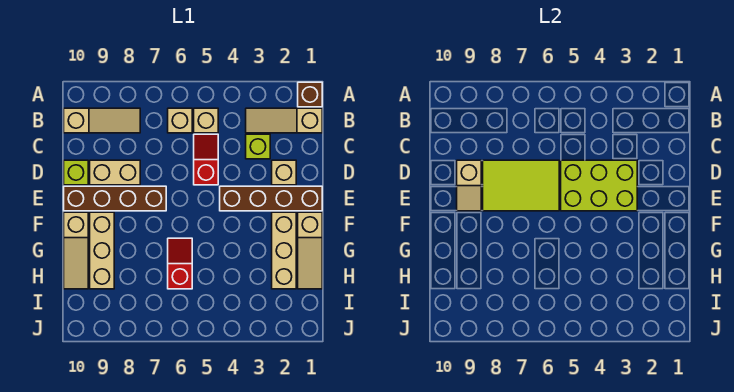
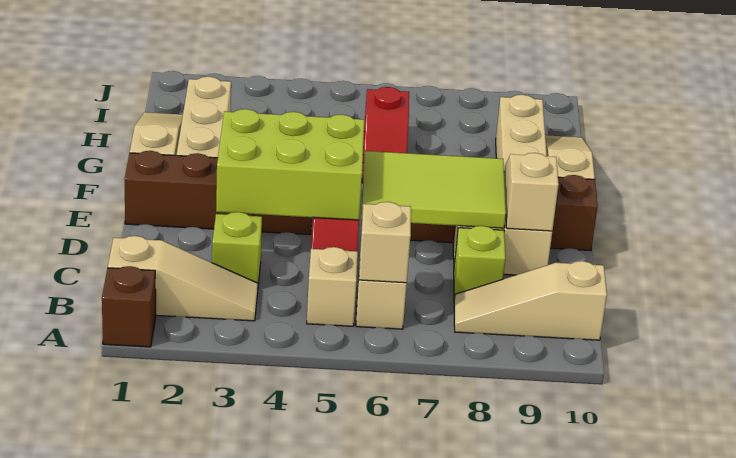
tan 1x1 brick [272,160,296,185] -> tan 1x1 brick moved to [359,202,411,283]
lime 1x1 brick [64,160,88,185] -> lime 1x1 brick moved to [454,226,505,299]

